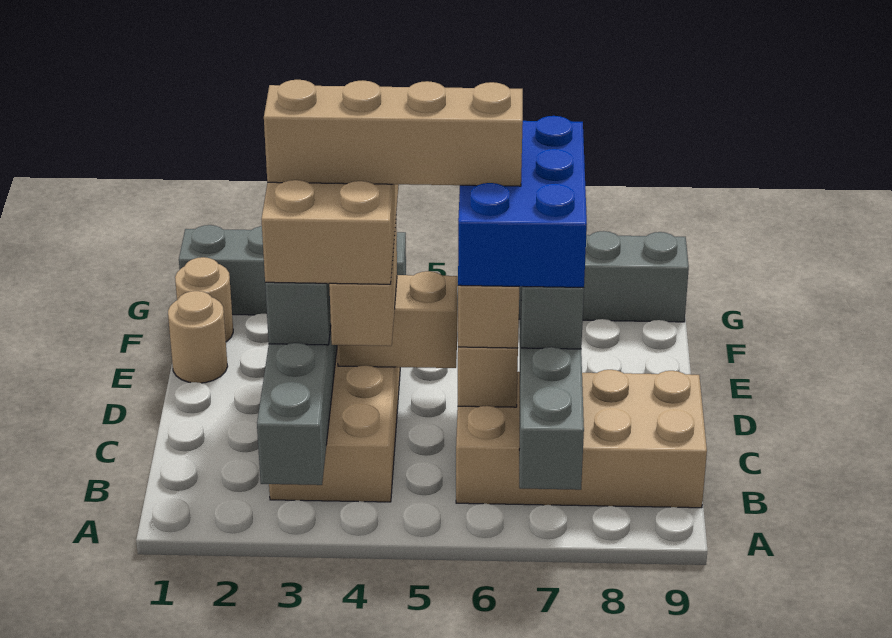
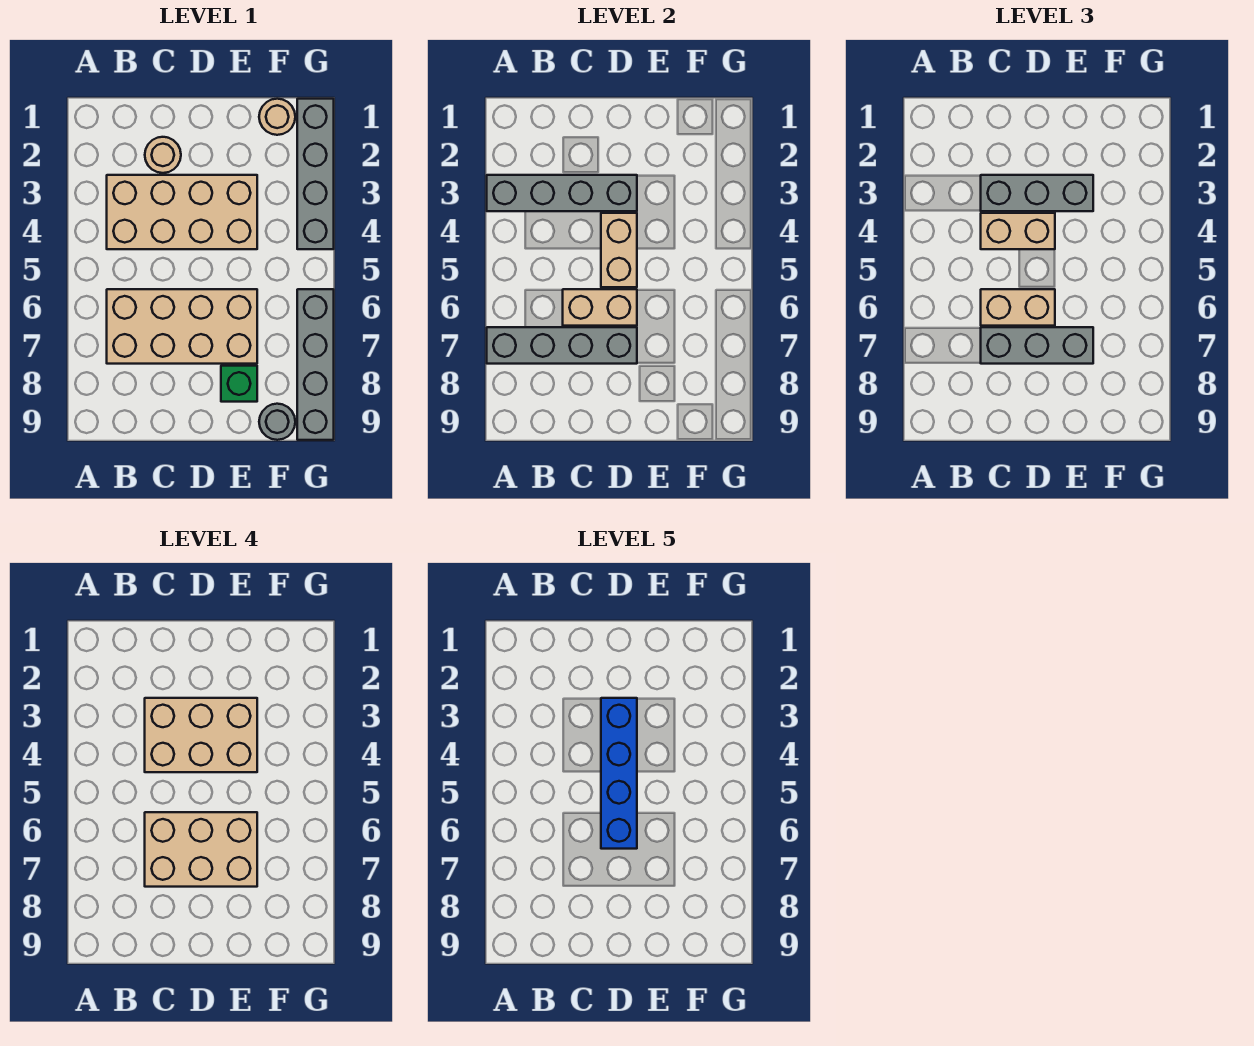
tan 2x4 brick [456,370,707,508] -> tan 2x4 brick turned to [107,289,257,364]
blue 2x3 brick [458,116,587,287] -> tan 2x3 brick [145,812,257,887]
tan 1x4 brick [264,80,523,186] -> blue 1x4 brick [601,698,637,849]
tan 1x1 round brick [168,291,228,383] -> tan 1x1 round brick moved to [145,137,181,173]
none -> green 1x1 brick [221,366,257,402]
none -> grey 1x1 round brick [259,404,295,440]

